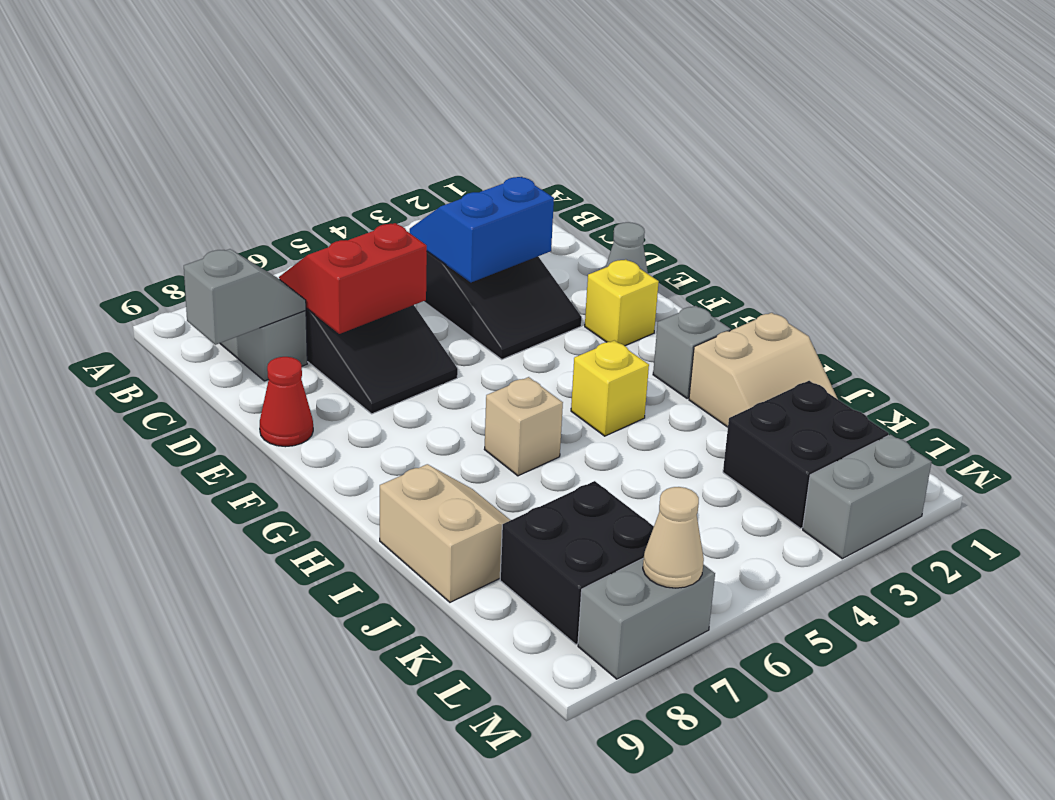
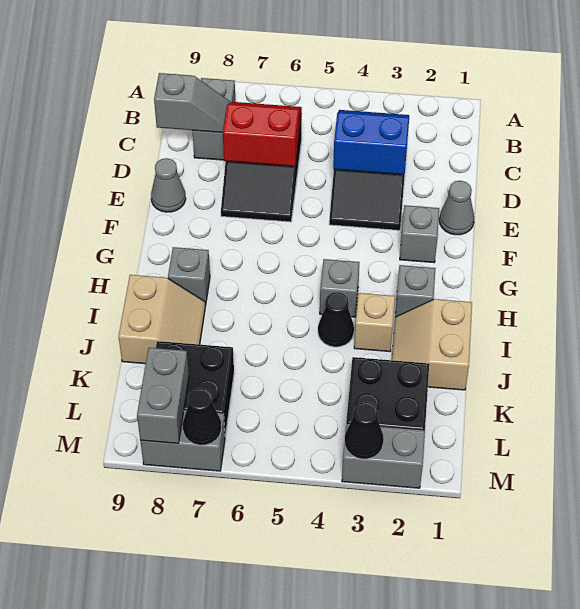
red 1x1 cone [260,357,313,447] -> grey 1x1 cone [151,158,186,212]
yellow 1x1 brick [585,260,659,346] -> grey 1x1 brick [400,205,439,263]
yellow 1x1 brick [571,340,649,436] -> grey 1x1 brick [320,259,359,317]
tan 1x1 brick [484,377,563,476] -> tan 1x1 brick moved to [354,293,395,352]
none -> grey 1x1 brick [168,247,210,305]
tan 2x2 slope [689,313,838,427] -> tan 2x2 slope turned to [392,299,472,390]
none -> black 1x1 cone [318,292,354,347]
none -> grey 1x2 brick [137,348,189,443]
none -> black 1x1 cone [345,402,384,459]
tan 1x1 cone [643,487,704,588] -> black 1x1 cone [183,388,221,445]

